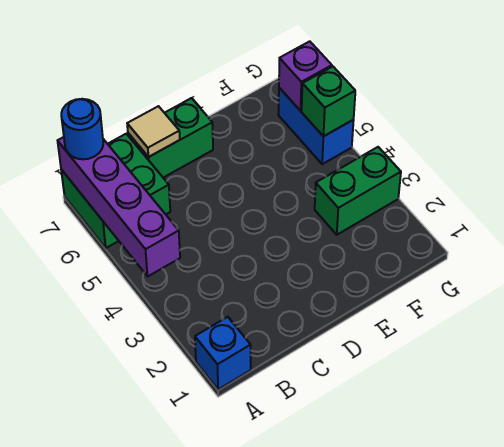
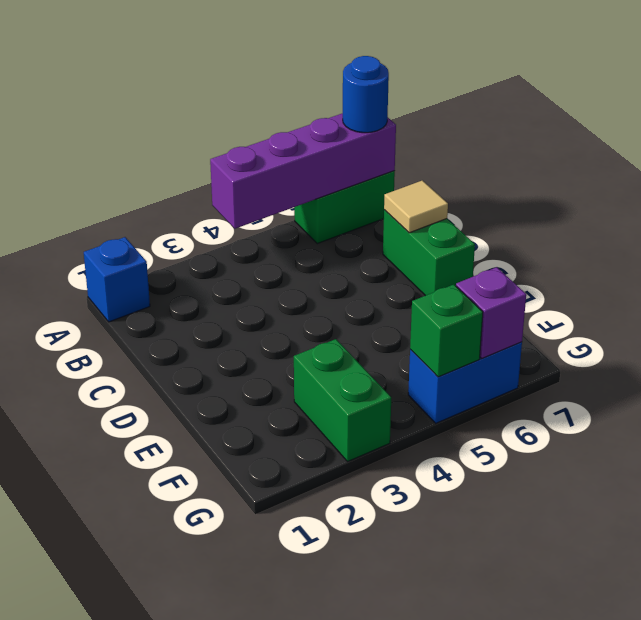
green 2x2 brick [61,134,170,248] -> green 1x2 brick [294,171,395,244]

